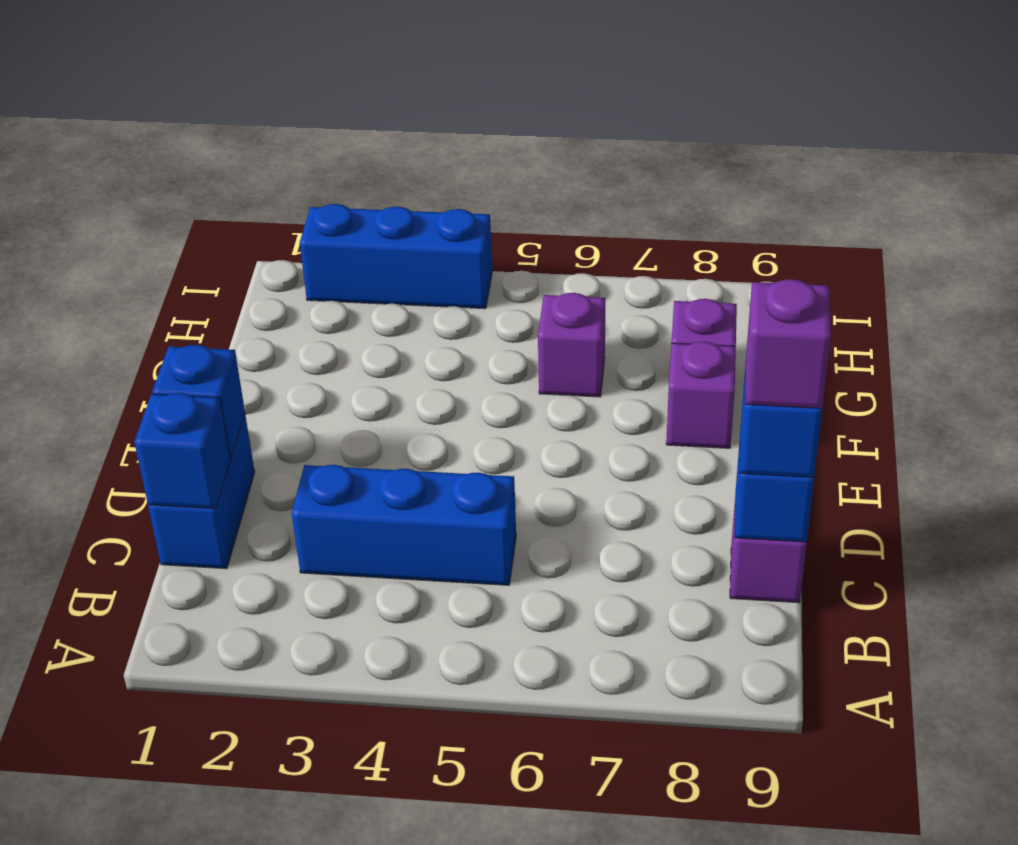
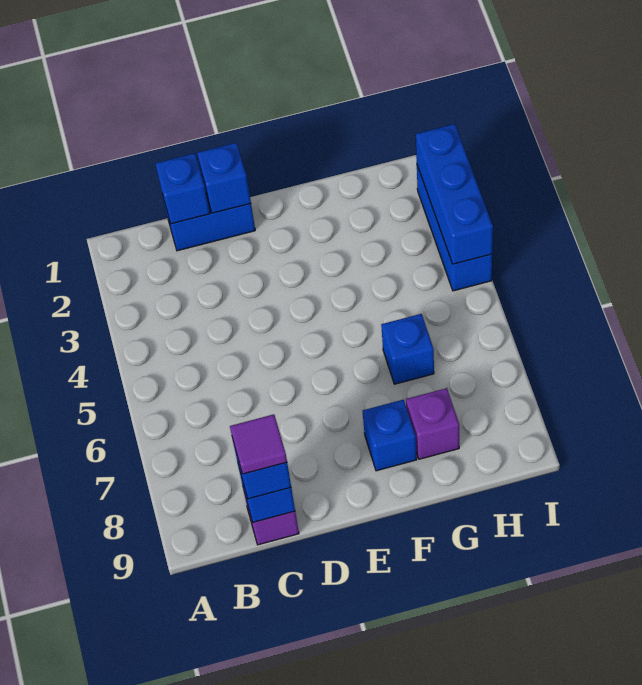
blue 1x3 brick [292,465,516,585] -> blue 1x3 brick moved to [416,124,493,264]
purple 1x1 brick [745,279,831,408] -> purple 1x1 tile [230,414,287,474]
purple 1x1 brick [666,342,736,448] -> blue 1x1 brick [363,400,417,471]
purple 1x1 brick [538,293,605,397] -> blue 1x1 brick [381,314,434,384]

